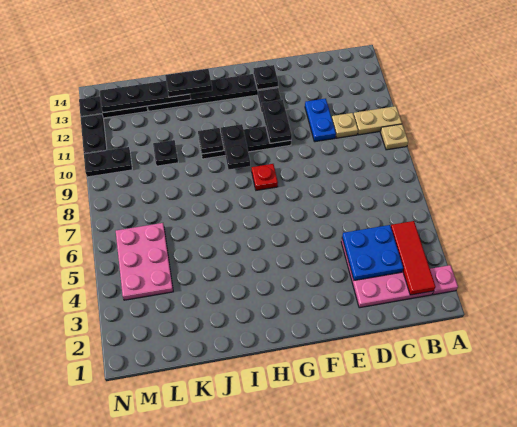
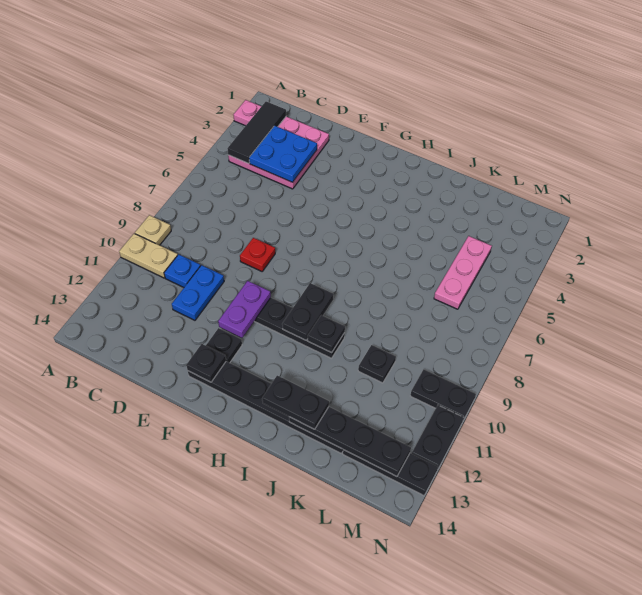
red 1x3 tile [391,221,436,295] -> black 1x3 tile [227,102,286,164]
tan 1x1 plate [332,113,358,138] -> blue 1x1 plate [164,254,200,287]
black 1x2 plate [261,100,292,143] -> purple 1x2 plate [218,281,271,338]
red 1x1 plate [252,164,278,190] -> red 1x1 plate moved to [240,238,275,271]
pink 2x3 plate [116,223,173,300] -> pink 1x3 plate [434,236,492,309]

